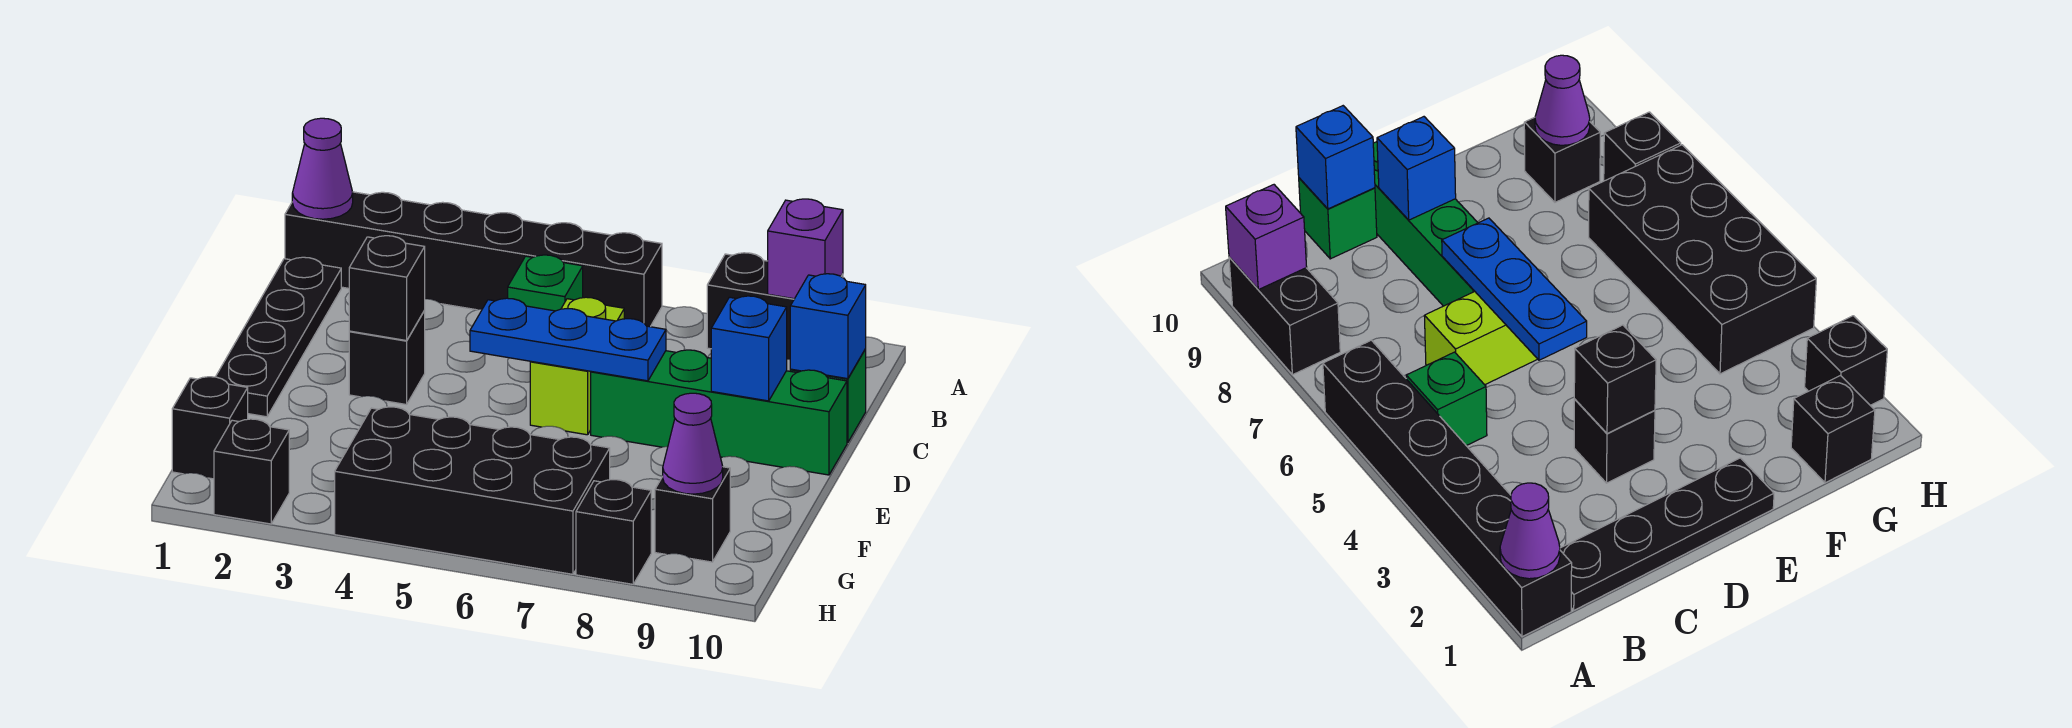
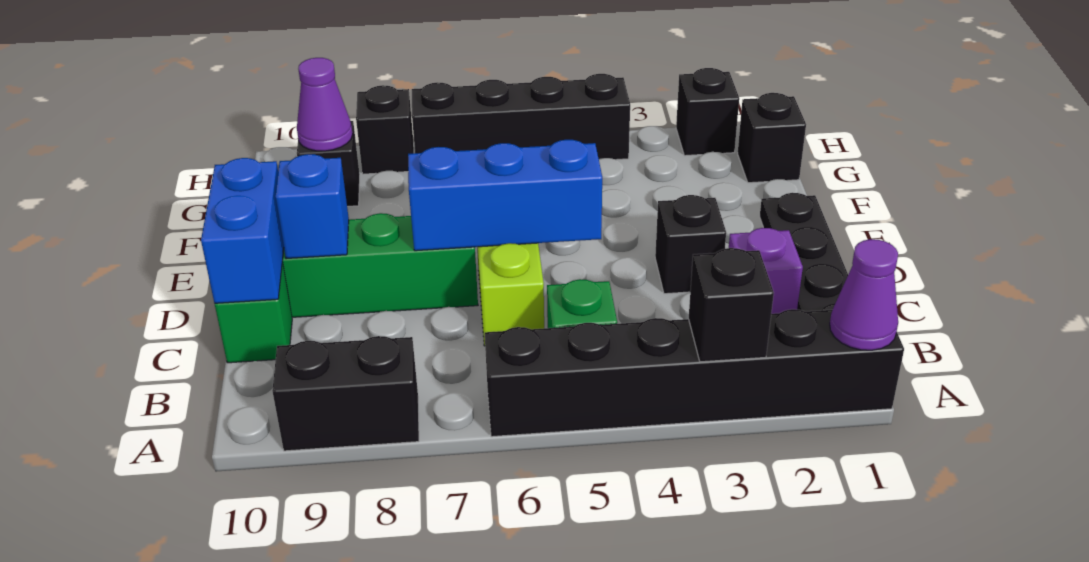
purple 1x1 brick [768,199,843,299] -> purple 1x1 brick moved to [729,228,803,314]
blue 1x1 brick [790,274,866,379] -> blue 1x2 brick [201,158,284,303]
black 1x1 brick [349,236,425,341] -> black 1x1 brick moved to [689,248,774,362]
blue 1x3 plate [470,298,666,381] -> blue 1x3 brick [408,140,602,251]
black 2x4 brick [335,407,610,574] -> black 1x4 brick [412,74,630,160]

